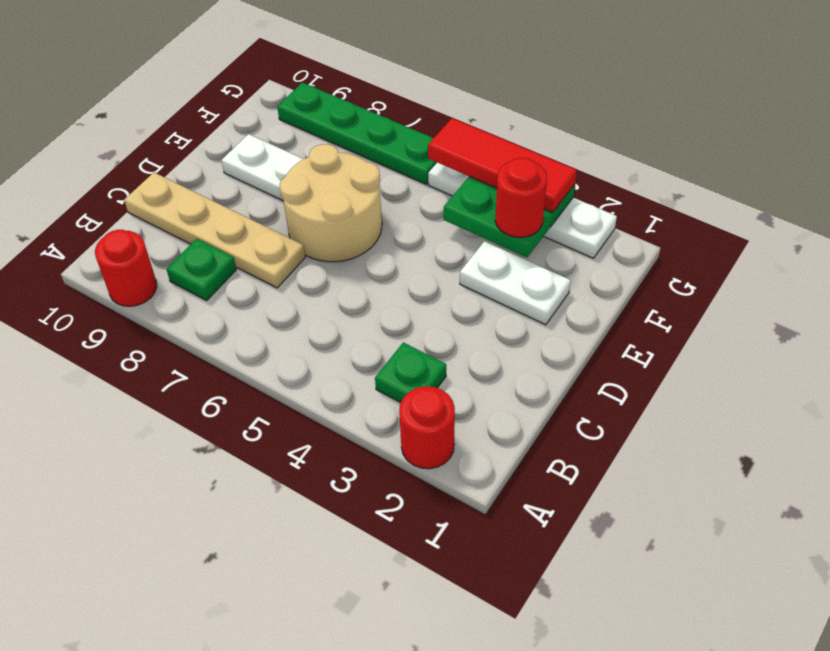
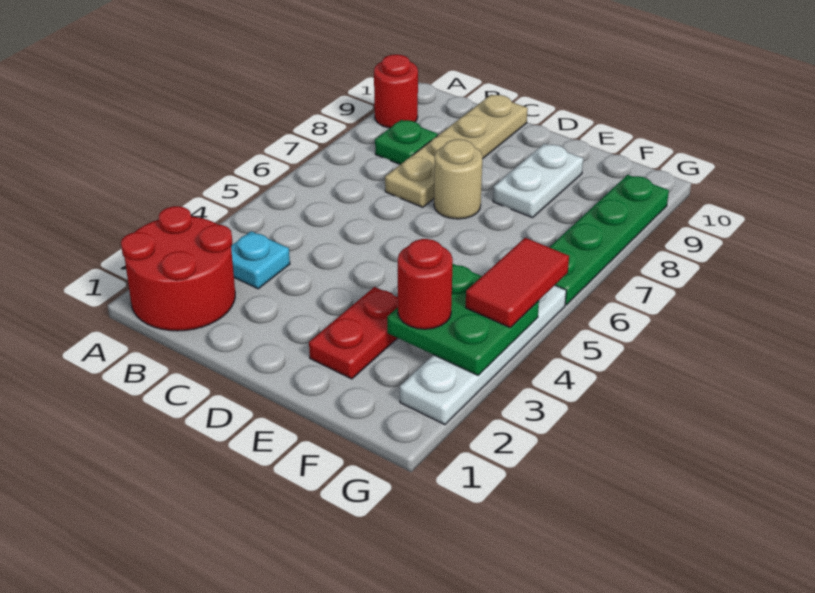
red 1x1 round brick [399,386,455,469] -> red 2x2 round brick [121,206,235,331]
green 1x1 plate [375,342,446,402] -> cyan 1x1 plate [231,231,290,289]
tan 2x2 round brick [280,144,382,262] -> tan 1x1 round brick [434,139,483,219]
white 1x2 plate [460,241,571,325] -> red 1x2 plate [309,287,398,379]
red 1x3 tile [428,118,577,212] -> red 1x2 tile [466,238,569,327]

